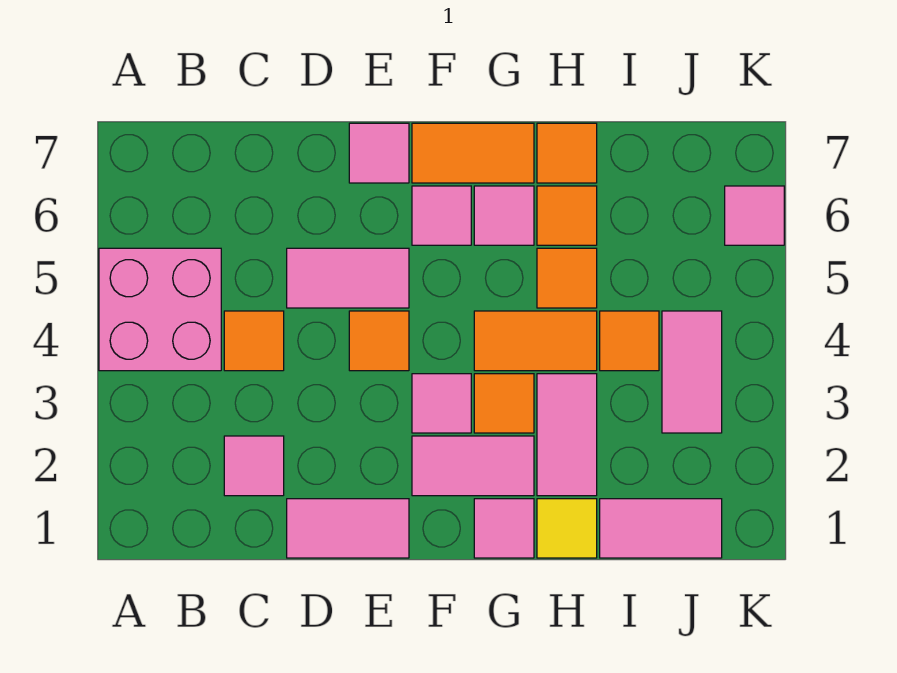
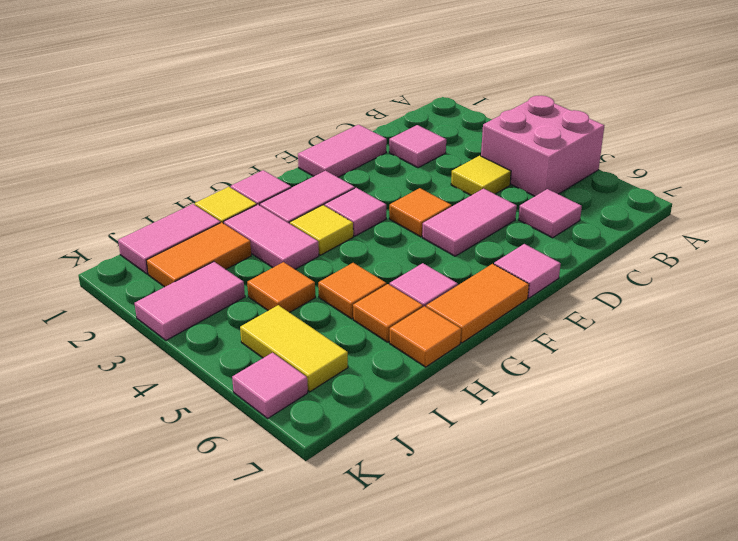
orange 1x1 tile [224,311,284,371] -> yellow 1x1 tile [451,156,511,195]
pink 1x1 tile [412,186,471,245] -> pink 1x1 tile moved to [518,189,582,238]
orange 1x1 tile [474,374,534,433] -> yellow 1x1 tile [290,205,353,255]
orange 1x2 tile [474,311,597,371] -> orange 1x2 tile moved to [146,222,251,287]
pink 1x2 tile [662,311,722,433] -> pink 1x2 tile turned to [135,262,245,340]
none -> yellow 1x2 tile [240,305,348,392]

